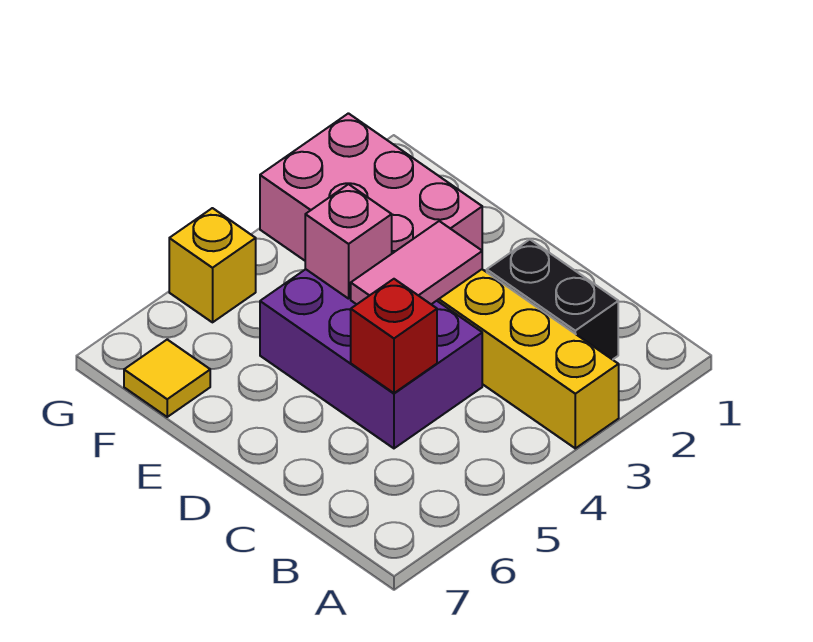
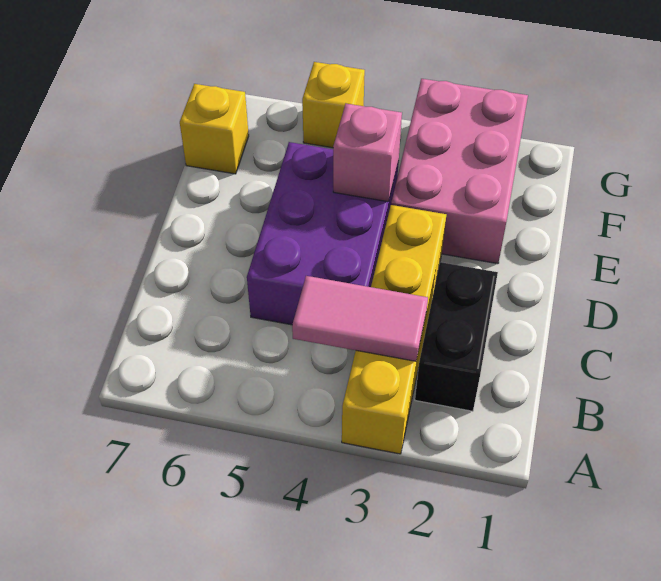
red 1x1 brick [351,279,437,393] -> none
pink 1x2 tile [351,221,482,304] -> pink 1x2 tile moved to [292,276,428,361]
yellow 1x1 tile [124,340,210,417] -> yellow 1x1 brick [180,84,249,174]

